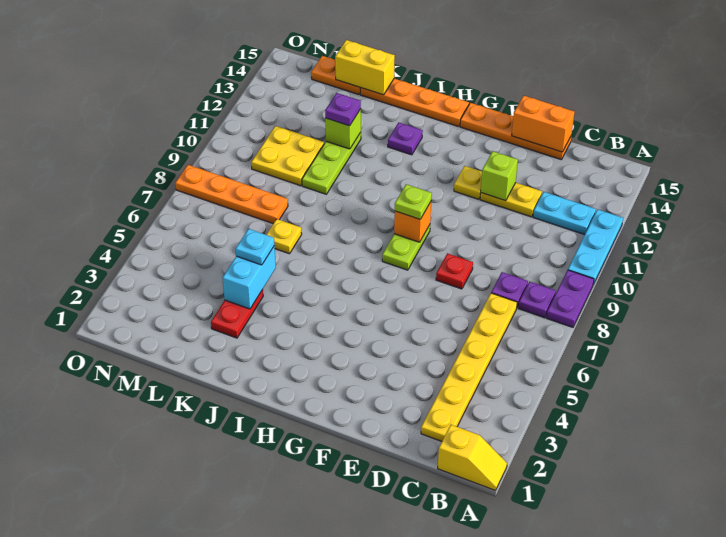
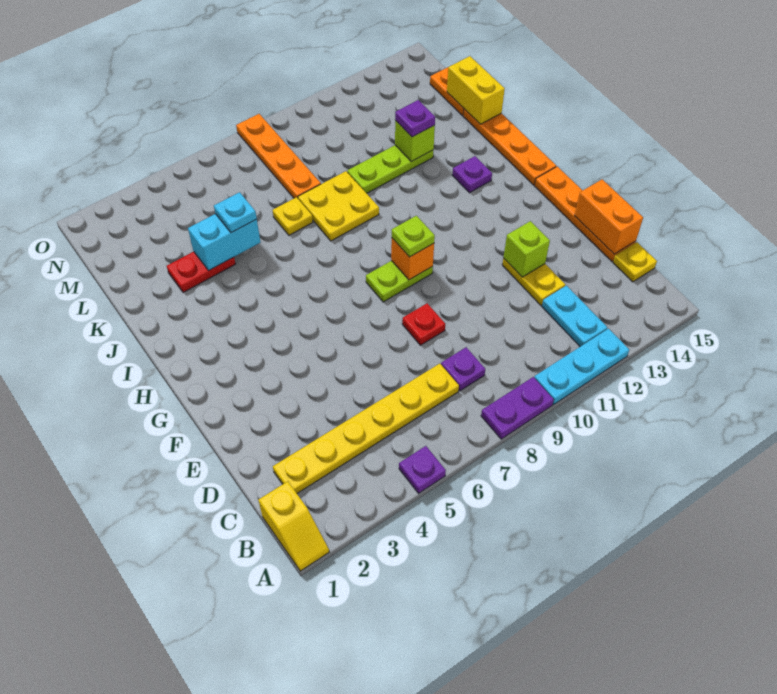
purple 1x1 plate [518,282,556,318] -> purple 1x1 plate moved to [399,446,446,493]
yellow 1x1 plate [454,166,482,199] -> yellow 1x1 plate moved to [613,242,657,282]
yellow 2x2 plate [251,126,324,186] -> yellow 2x2 plate moved to [298,171,379,241]

